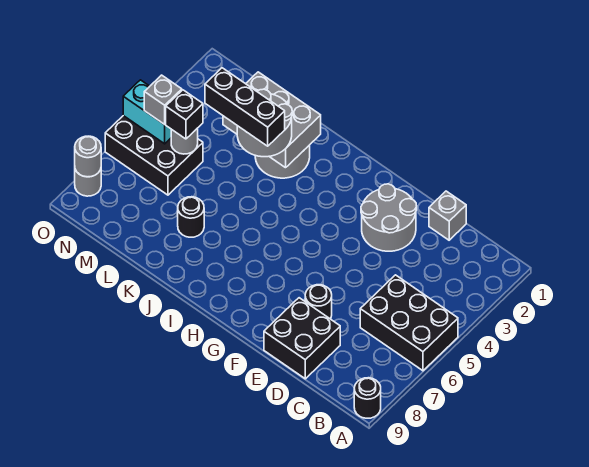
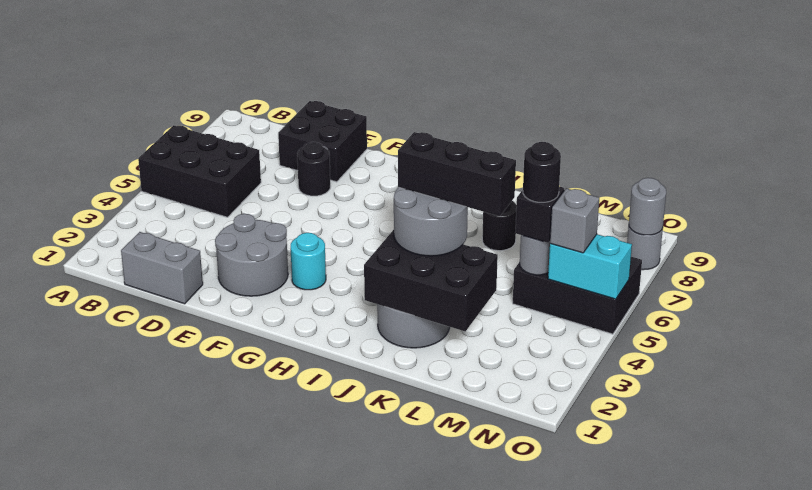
black 1x1 round brick [354,378,381,418] -> black 1x1 round brick moved to [523,142,561,202]
grey 1x1 brick [429,191,466,240] -> grey 1x2 brick [121,232,203,304]
none -> cyan 1x1 round brick [291,233,326,290]
grey 2x3 brick [223,72,321,168] -> black 2x3 brick [364,230,498,332]

